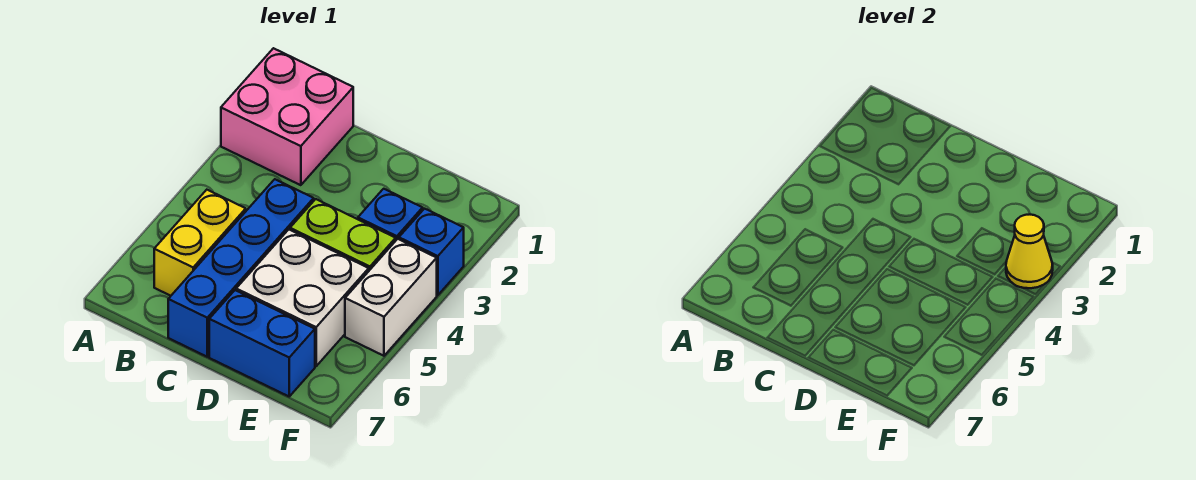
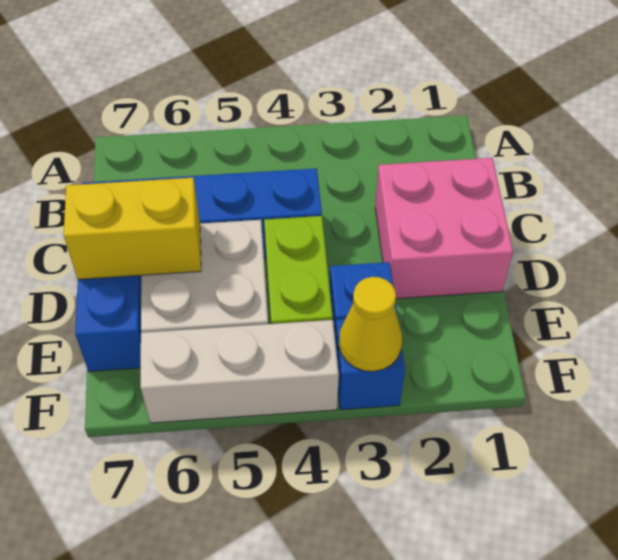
pink 2x2 brick [221,48,353,185] -> pink 2x2 brick moved to [375,158,513,299]
yellow 1x2 brick [154,190,246,296] -> yellow 1x2 brick moved to [64,178,201,279]
white 1x2 brick [345,239,437,356] -> white 1x3 brick [141,320,339,423]

